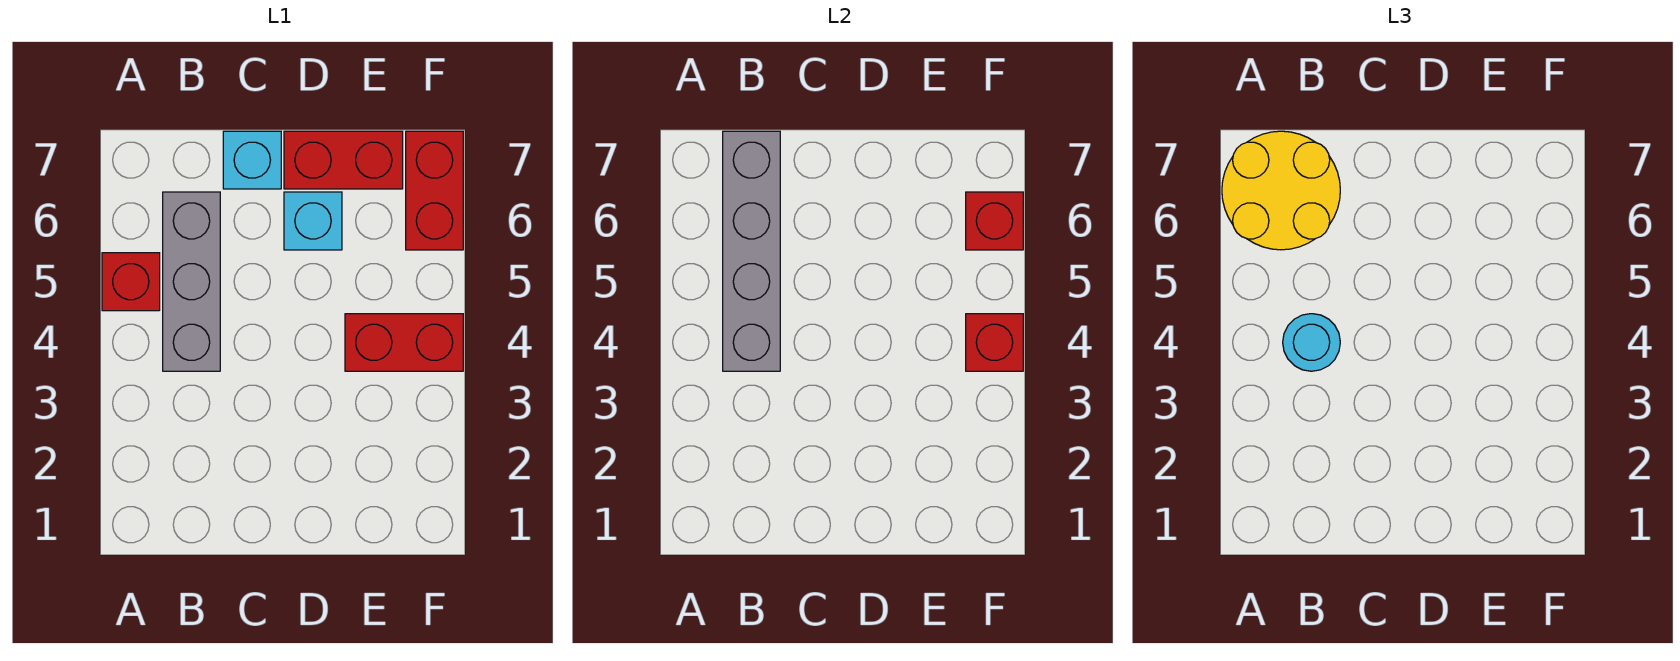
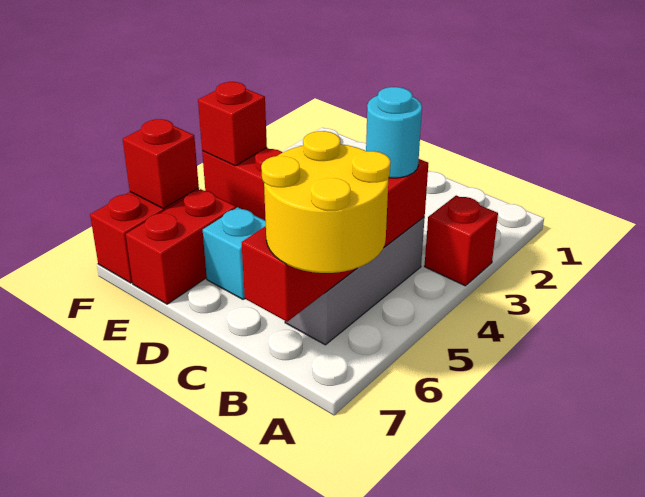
red 1x1 brick [102,253,160,311] -> red 1x1 brick moved to [424,196,498,286]
grey 1x4 brick [723,131,780,371] -> red 1x4 brick [242,159,428,322]
cyan 1x1 brick [223,131,281,189] -> none
red 1x2 brick [284,131,403,189] -> red 1x2 brick turned to [126,189,236,304]

